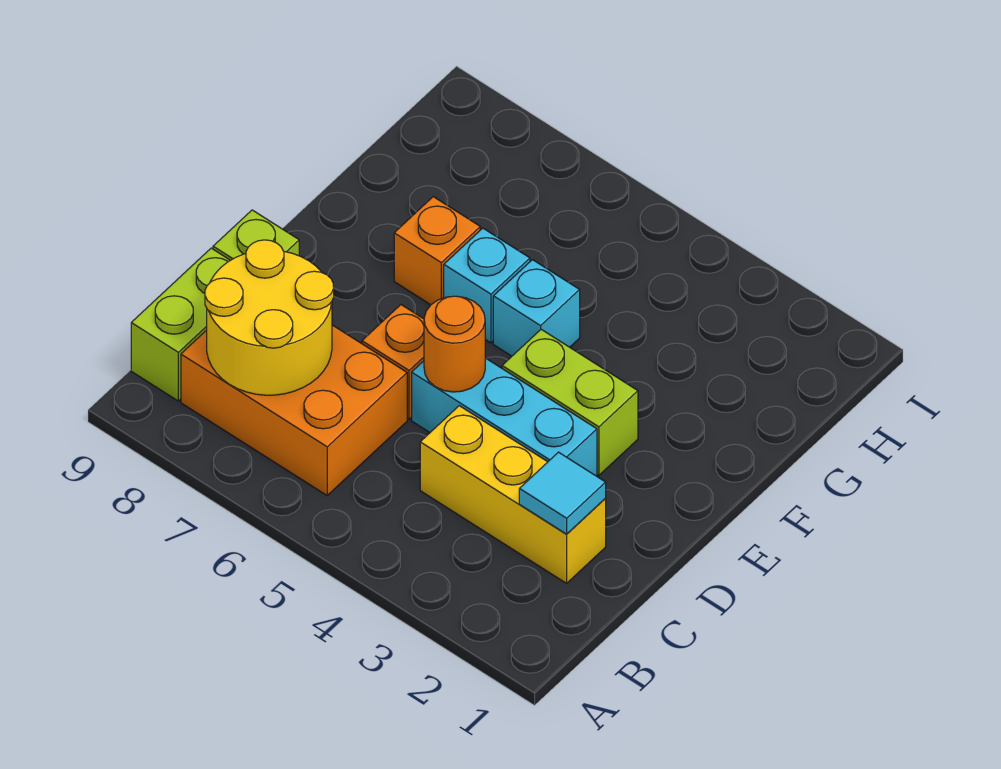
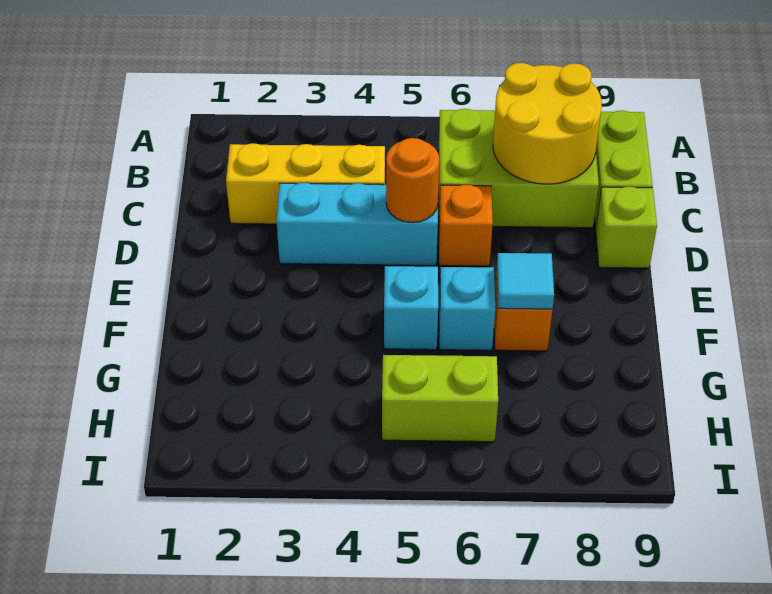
orange 2x3 brick [181,325,407,495] -> lime 2x3 brick [438,109,599,228]
cyan 1x1 tile [519,452,606,534] -> cyan 1x1 tile moved to [497,253,554,309]
lime 1x2 brick [502,329,638,476] -> lime 1x2 brick moved to [382,355,498,442]

